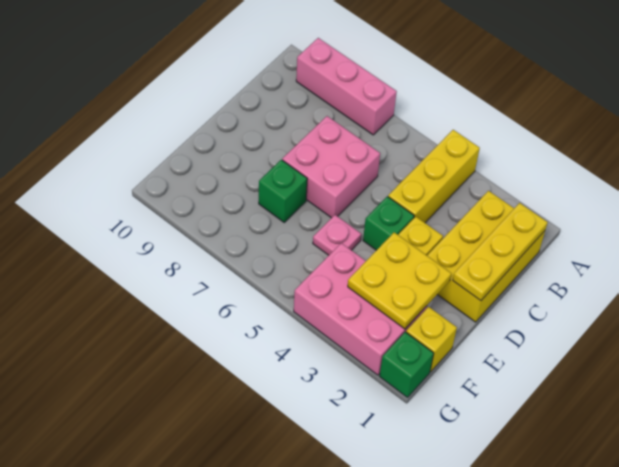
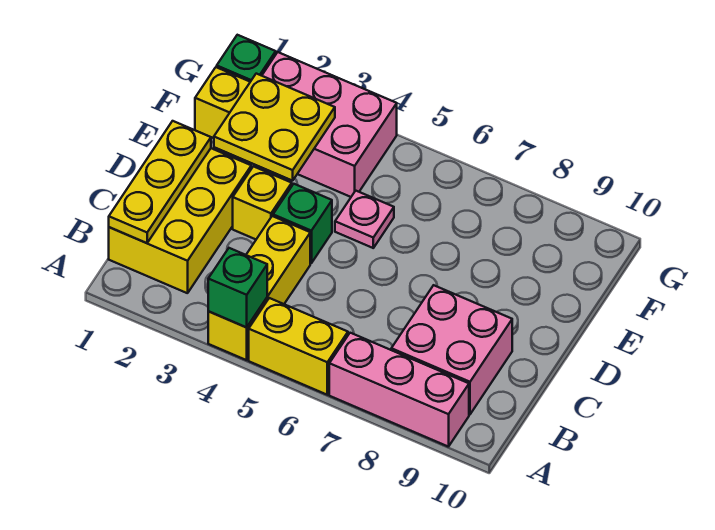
none -> yellow 1x2 brick [249,298,348,395]
pink 2x2 brick [282,116,380,218] -> pink 2x2 brick moved to [391,285,512,414]
green 1x1 brick [259,160,307,222] -> green 1x1 brick moved to [208,248,267,327]

